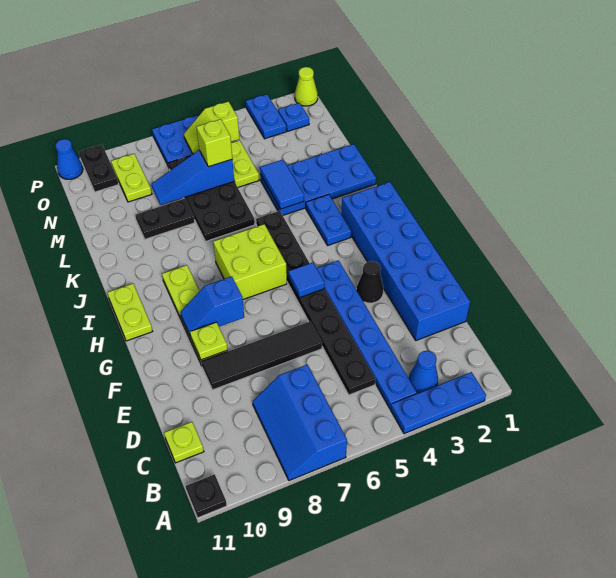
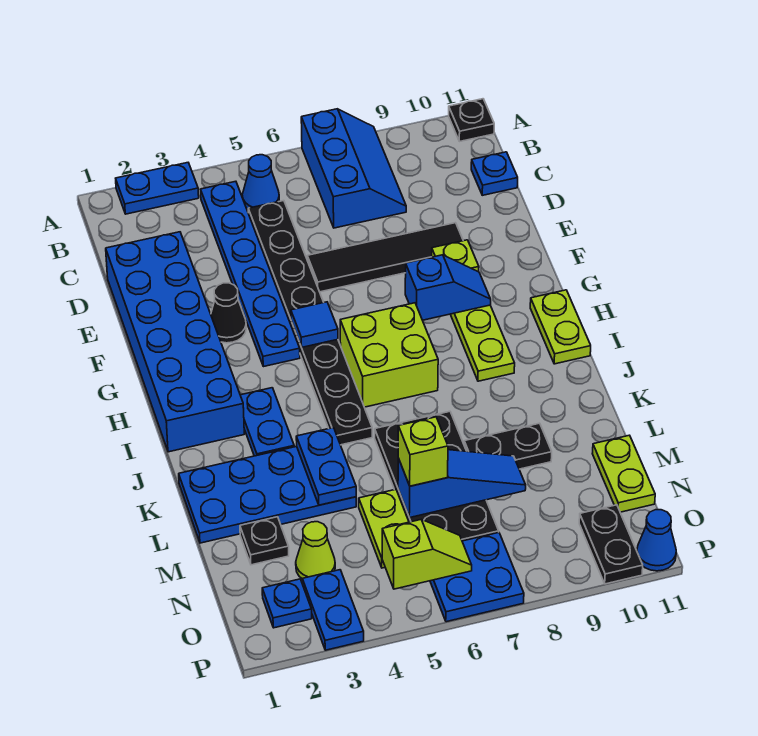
blue 1x3 plate [391,372,486,434] -> blue 1x2 plate [116,163,199,214]
blue 1x1 cone [409,351,438,393] -> blue 1x1 cone moved to [242,155,279,209]
lime 1x1 plate [164,422,204,463] -> blue 1x1 plate [471,152,518,195]
blue 1x2 tile [260,160,304,209] -> blue 1x2 plate [296,428,356,505]
none -> black 1x1 plate [240,517,289,565]
lime 1x2 plate [111,154,152,202] -> lime 1x2 plate moved to [592,435,655,512]
lime 1x1 cone [295,67,318,106] -> lime 1x1 cone moved to [296,522,335,579]

